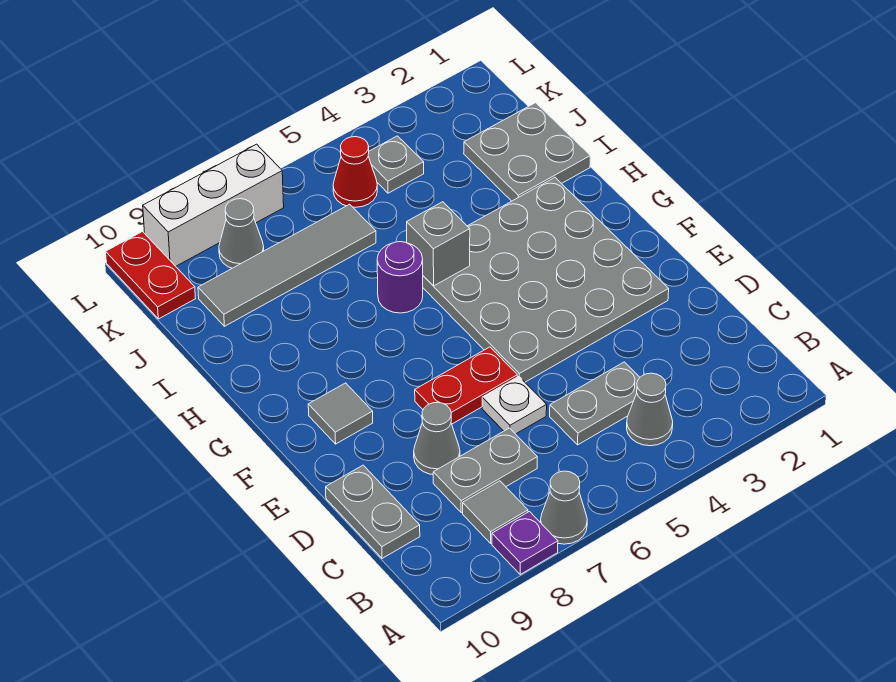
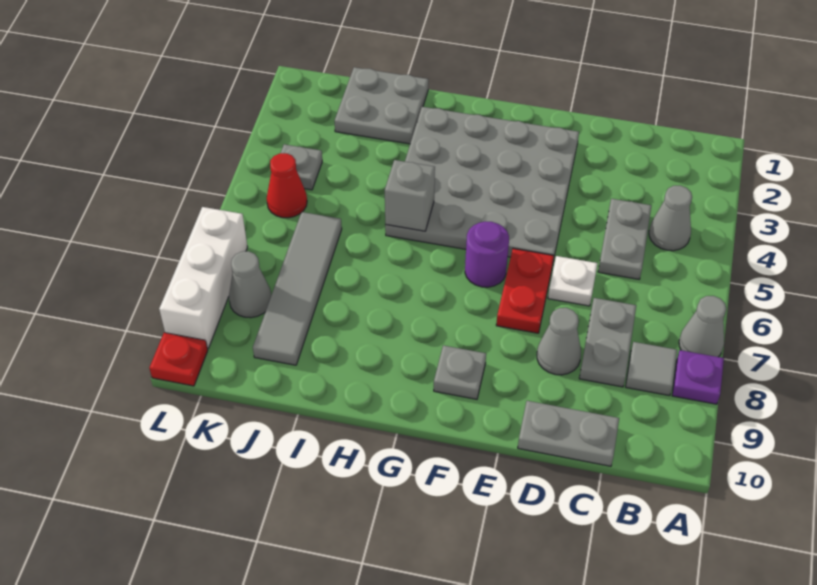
grey 1x1 tile [308,383,373,444] -> grey 1x1 plate [434,345,486,399]
purple 1x1 round brick [377,242,423,313] -> purple 1x1 round brick moved to [465,222,509,287]
red 1x2 plate [106,232,196,319] -> red 1x1 plate [149,333,208,386]

